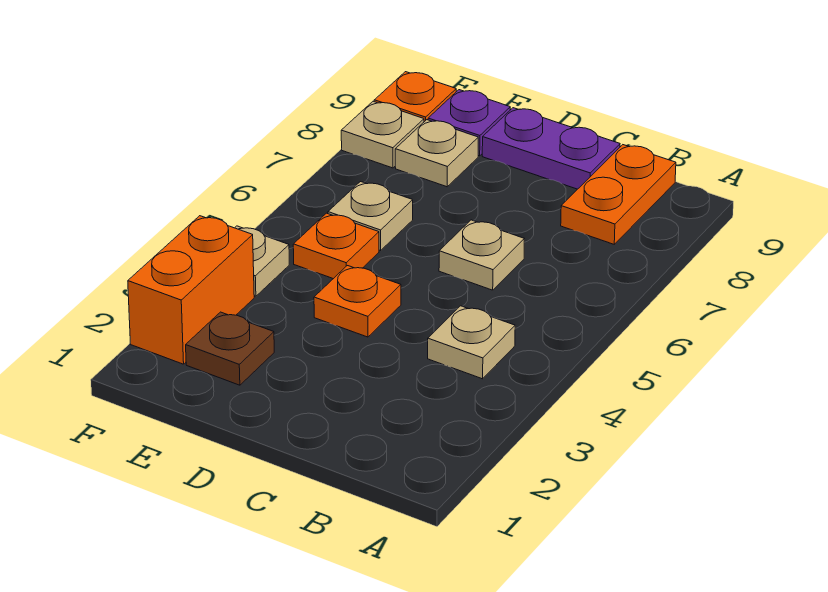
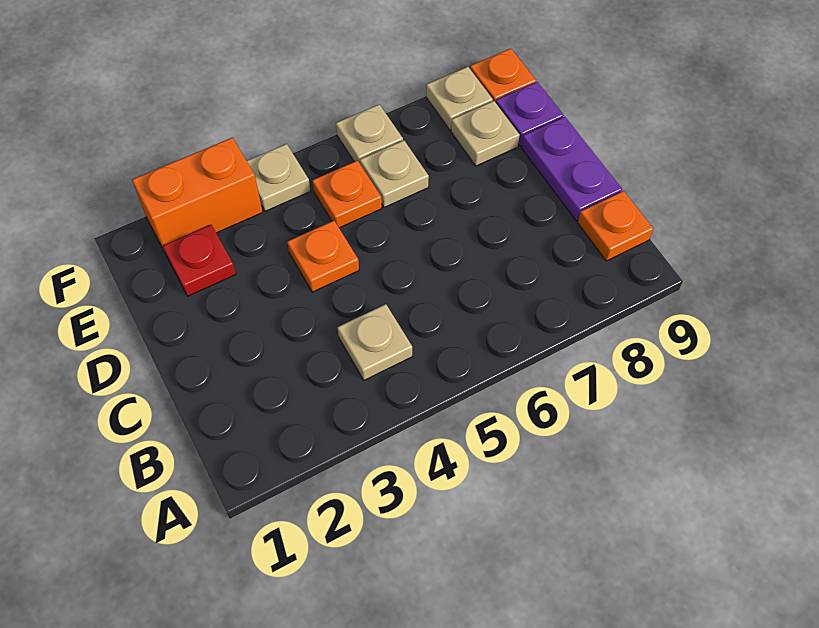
orange 1x2 plate [561,145,676,244] -> orange 1x1 plate [578,191,653,261]
tan 1x1 plate [439,220,524,290] -> tan 1x1 plate moved to [336,104,403,163]
brown 1x1 plate [186,312,274,385] -> red 1x1 plate [163,225,236,296]

